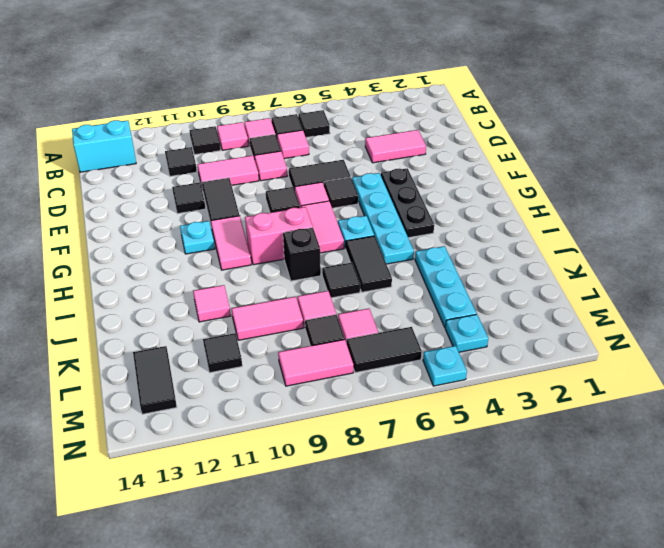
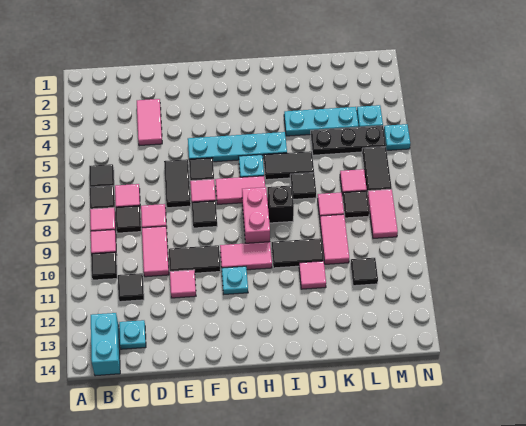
none -> cyan 1x1 plate [119,320,146,349]
black 1x1 tile [172,182,205,214] -> pink 1x1 tile [170,270,196,298]
black 1x3 plate [381,168,434,238] -> black 1x3 plate moved to [311,126,386,155]
black 1x2 tile [133,346,177,414] -> black 1x2 tile moved to [271,238,324,268]

